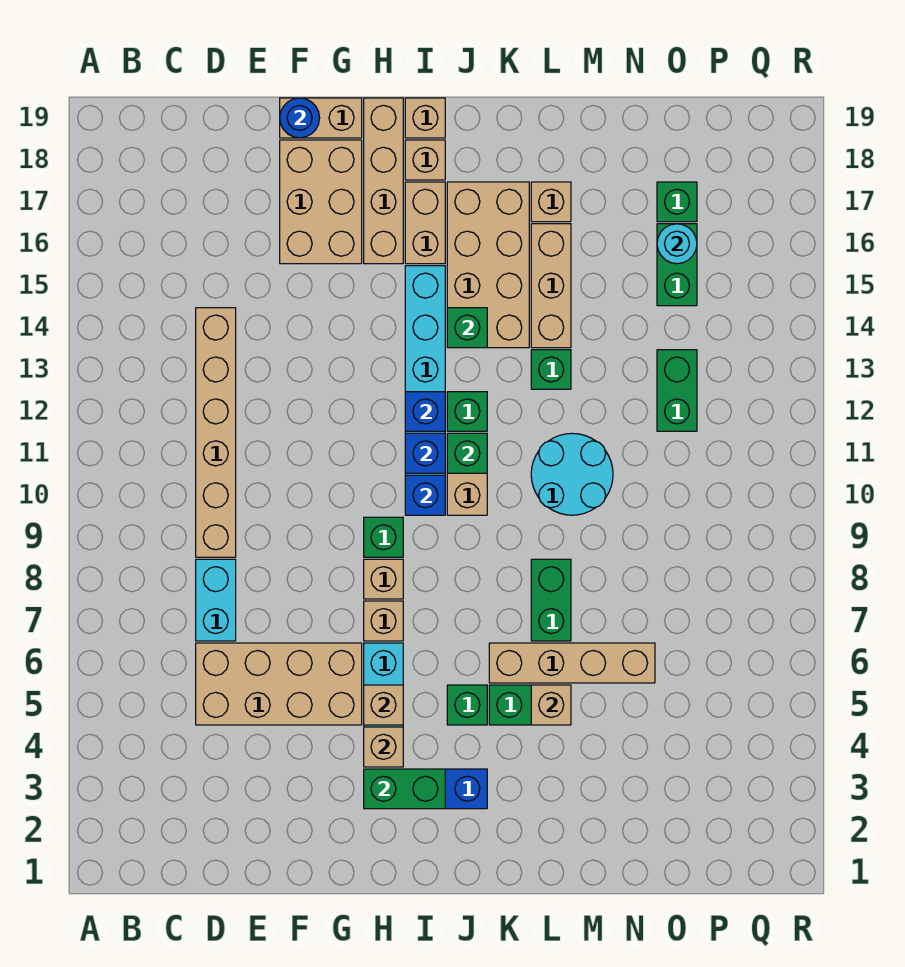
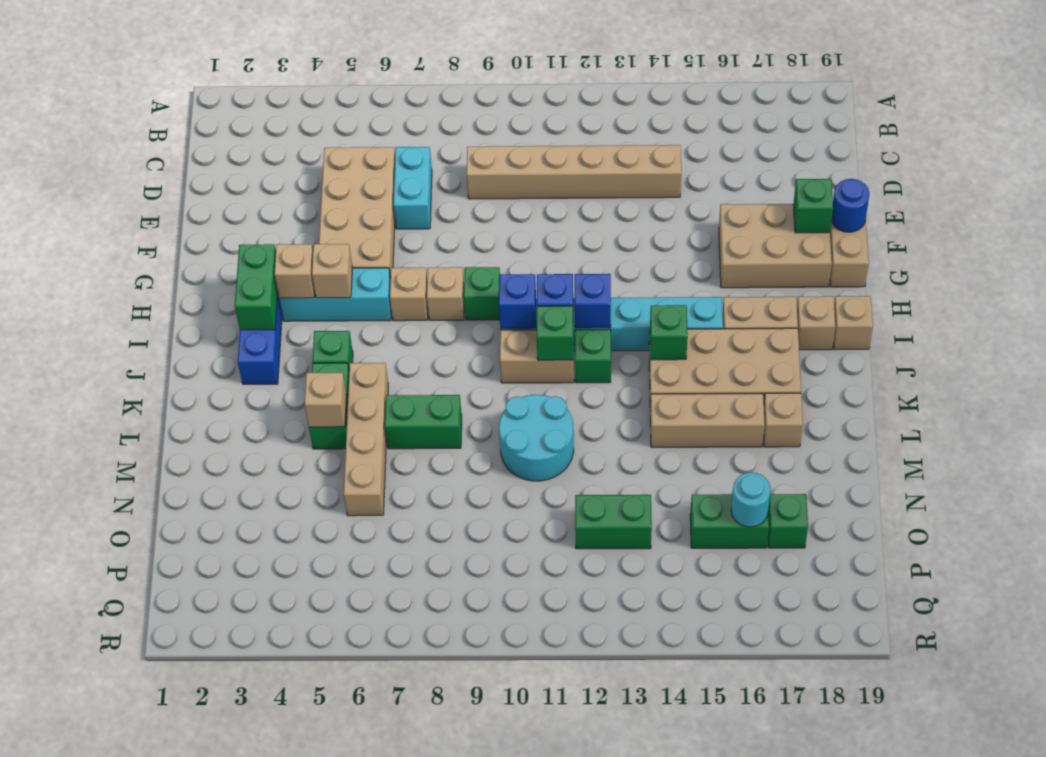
cyan 1x2 brick [196,559,236,641] -> cyan 1x2 brick turned to [393,147,432,229]
tan 1x4 brick [364,98,403,264] -> none
green 1x1 brick [531,350,571,389] -> green 1x1 brick moved to [793,179,833,233]

